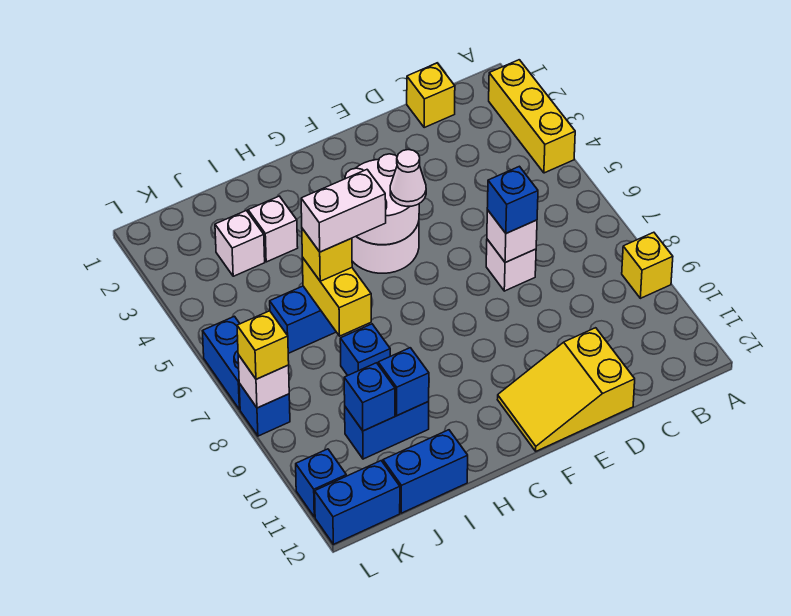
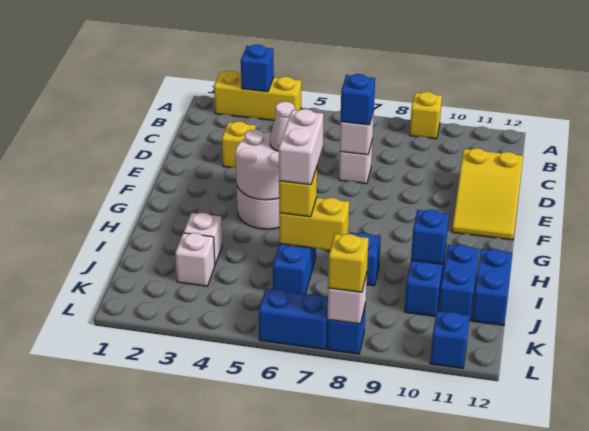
yellow 1x1 brick [407,63,455,127] -> yellow 1x1 brick moved to [222,121,256,168]
blue 1x1 brick [344,363,395,431] -> blue 1x1 brick moved to [241,45,274,92]
blue 1x2 brick [315,461,400,544] -> blue 1x2 brick moved to [439,245,479,321]

